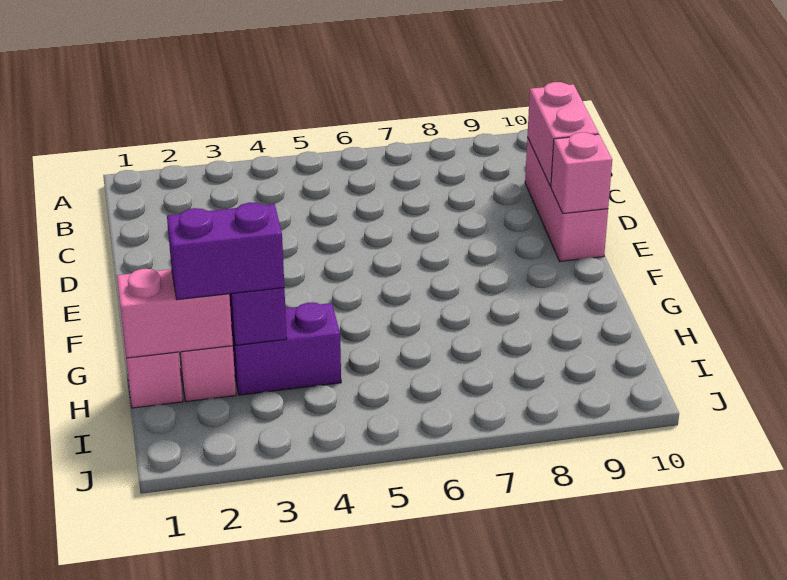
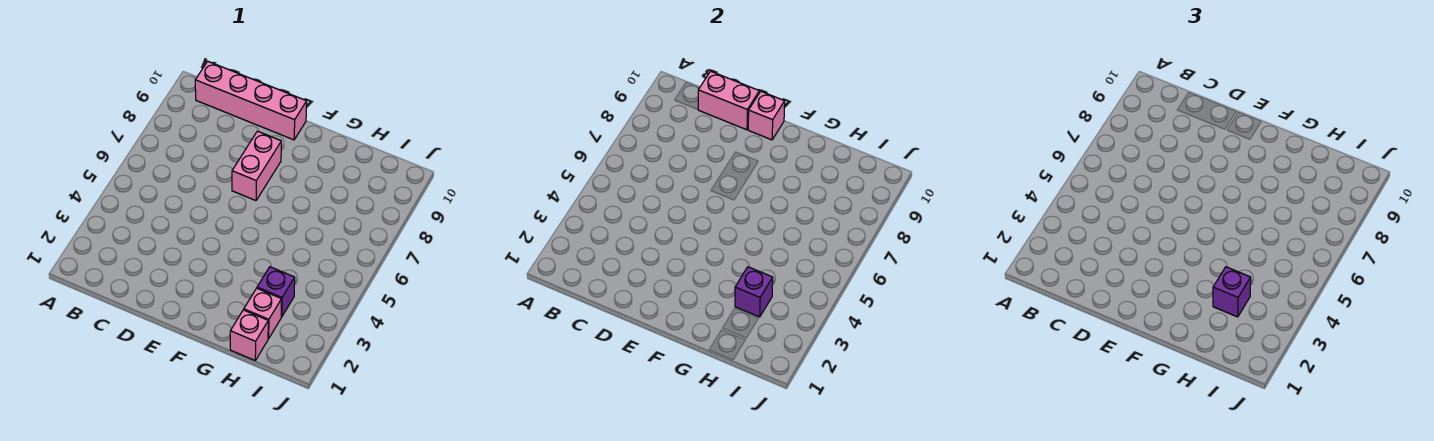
pink 1x3 brick [525,137,608,261] -> pink 1x4 brick [195,61,307,140]
pink 1x2 brick [117,269,233,358] -> pink 1x2 brick moved to [232,131,281,200]
purple 1x2 brick [167,202,284,300] -> purple 1x1 brick [1213,267,1251,317]
purple 1x2 brick [232,302,341,395] -> purple 1x1 brick [257,267,295,317]

